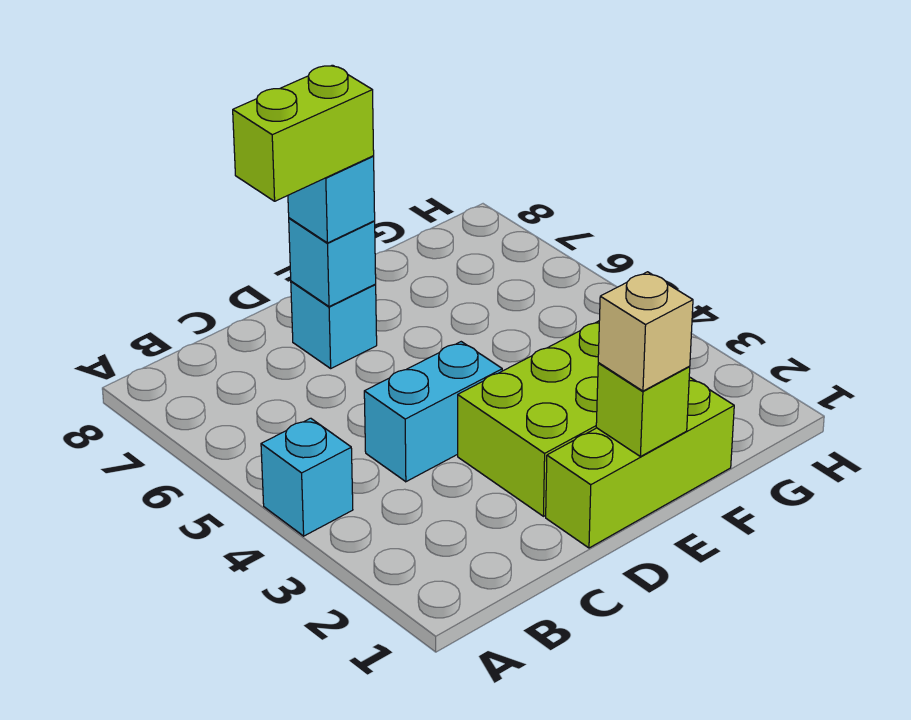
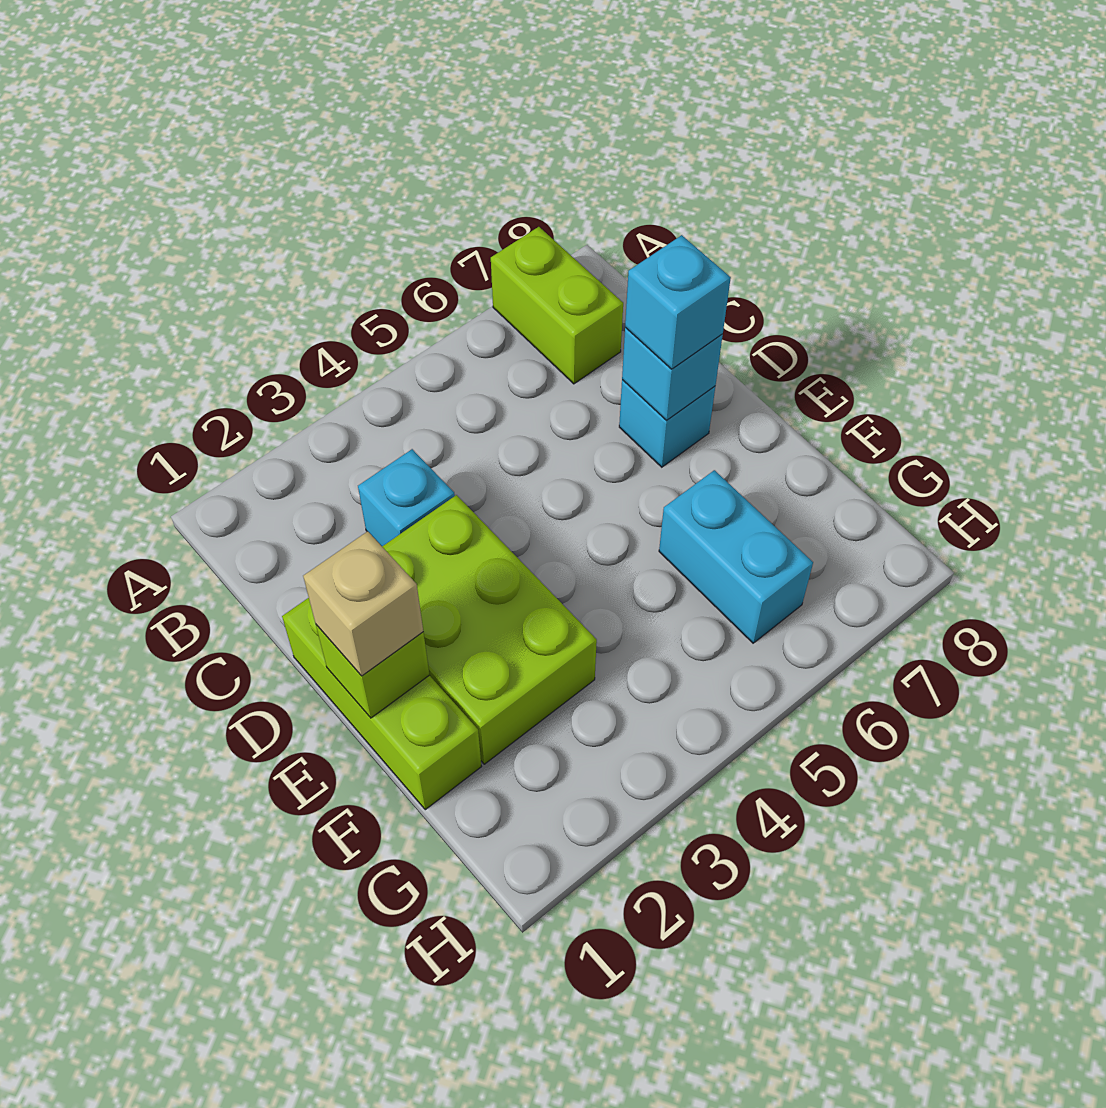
cyan 1x1 brick [261,418,353,536] -> cyan 1x1 brick moved to [358,449,455,546]
cyan 1x2 brick [364,342,502,482] -> cyan 1x2 brick moved to [659,470,813,643]
lime 1x2 brick [233,65,374,201] -> lime 1x2 brick moved to [491,227,623,384]

